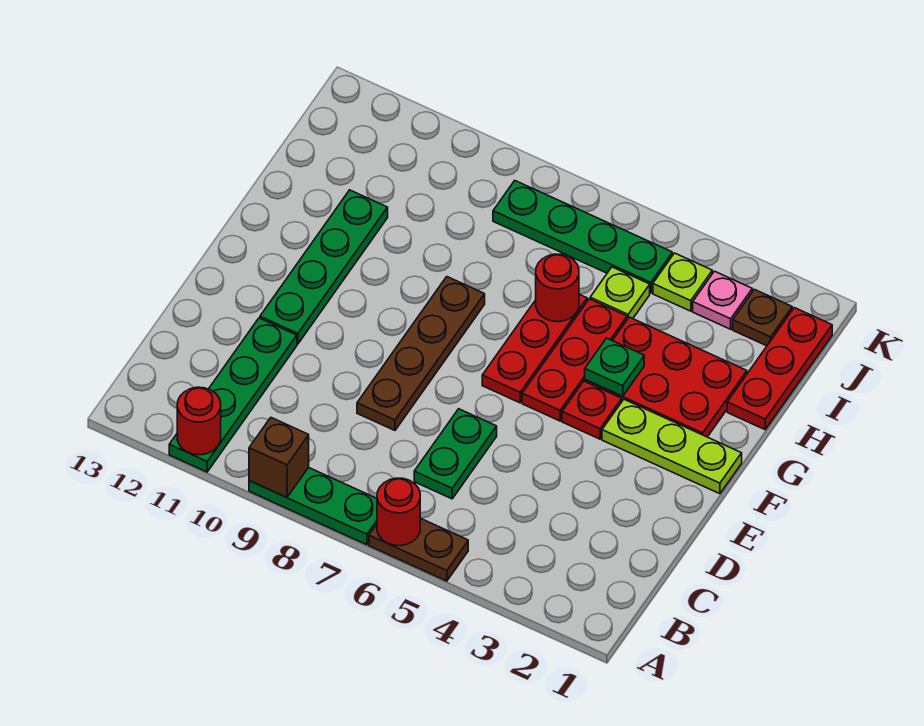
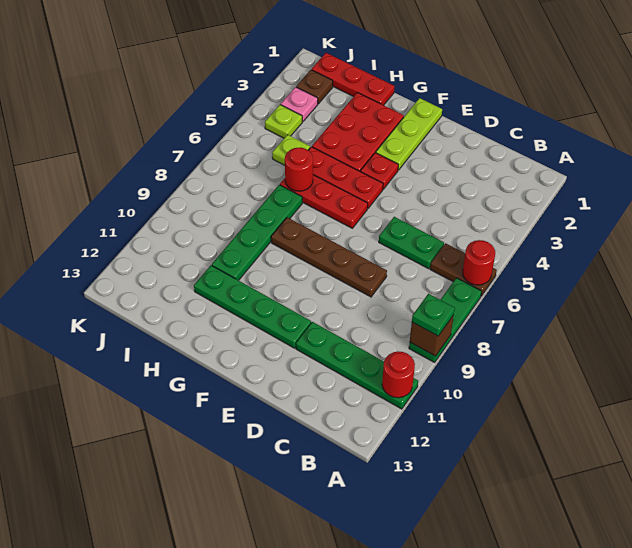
brown 1x2 plate [369,518,468,581] -> brown 1x2 plate turned to [430,243,497,296]
green 1x1 plate [585,338,644,396] -> green 1x1 plate moved to [412,294,455,336]
green 1x4 plate [493,181,672,293] -> green 1x4 plate moved to [212,185,302,280]

